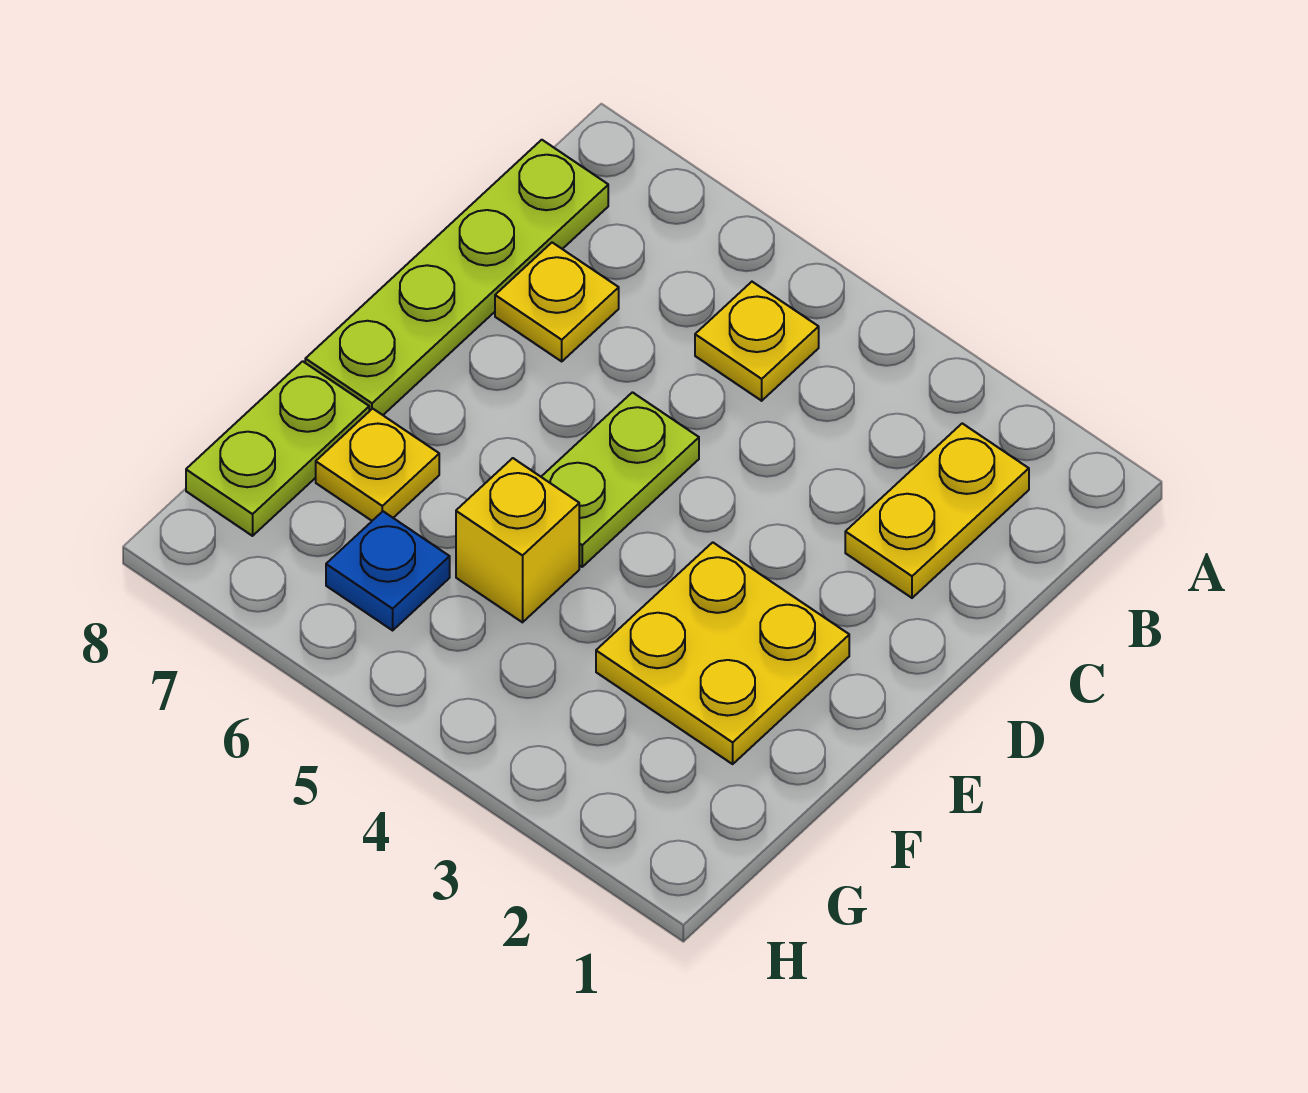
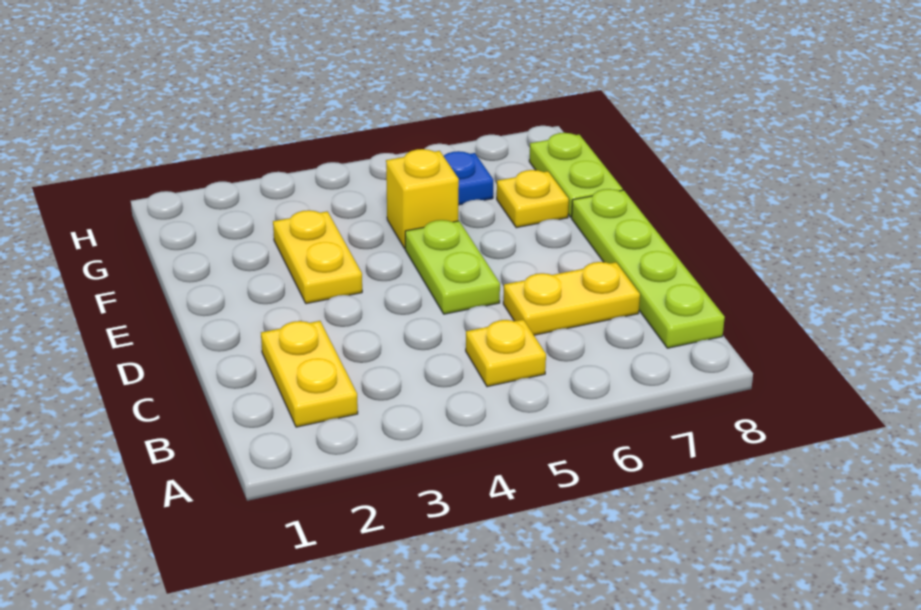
yellow 1x1 plate [495,242,619,361] -> yellow 1x2 plate [503,262,640,335]
yellow 2x2 plate [596,542,849,764] -> yellow 1x2 plate [273,210,362,304]

